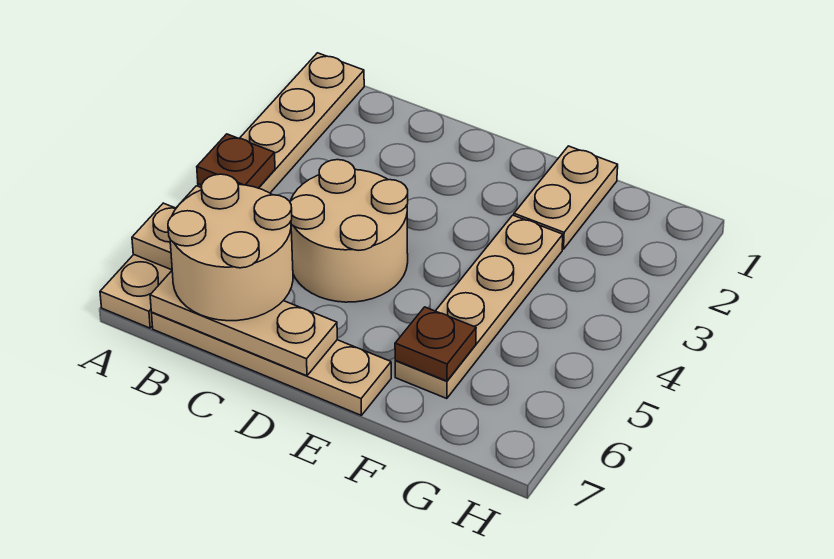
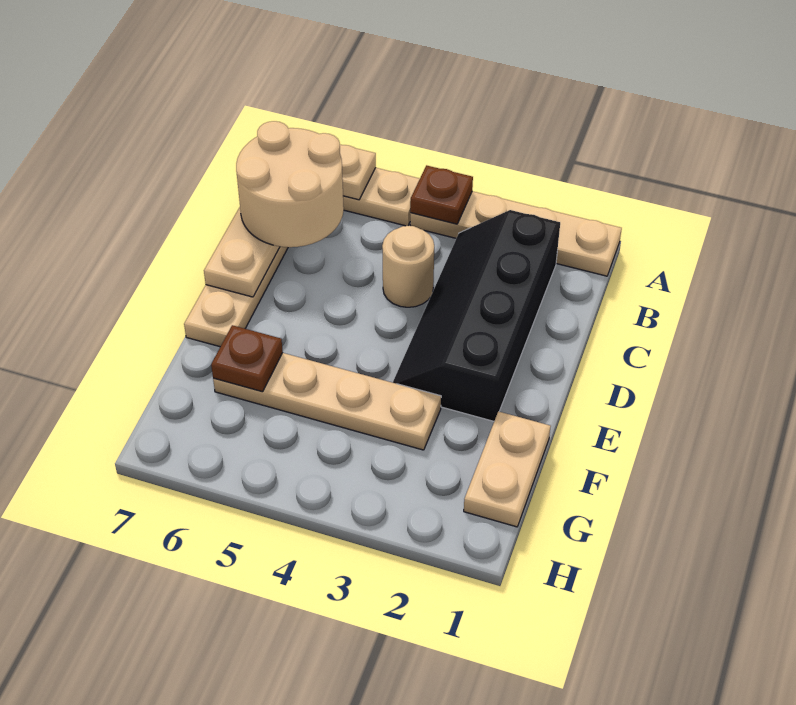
none -> black 2x4 slope [393,210,560,421]
tan 2x2 round brick [290,160,408,302] -> tan 1x1 round brick [382,226,434,307]
tan 1x2 plate [514,146,618,249] -> tan 1x2 plate turned to [464,411,551,527]

